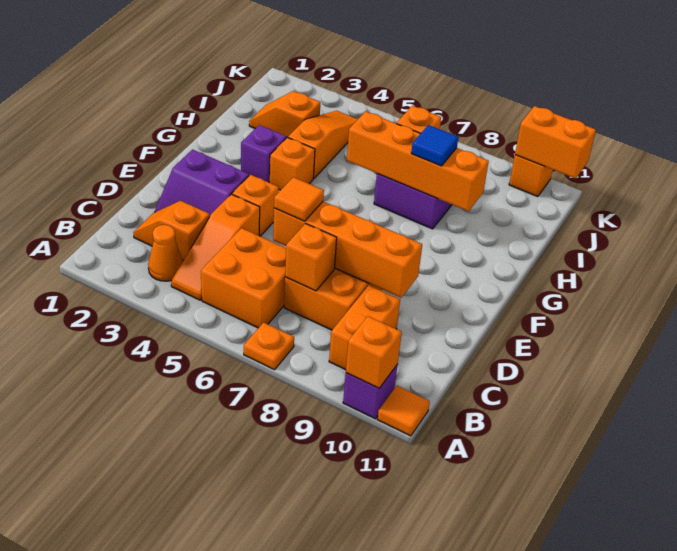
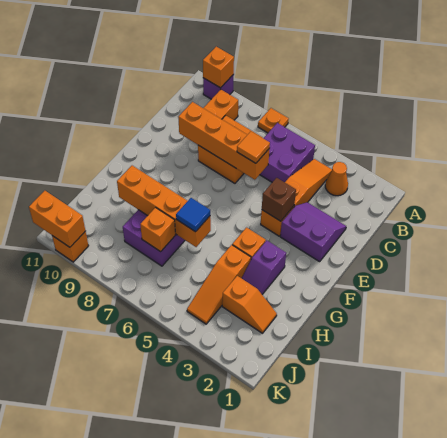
orange 1x1 tile [377,386,430,436] -> none
orange 2x2 brick [201,228,286,328] -> purple 2x2 brick [260,123,315,182]
orange 1x2 slope [133,201,210,261] -> none
orange 1x1 brick [285,224,337,291] -> none
none -> brown 1x1 brick [262,178,296,221]
blue 1x1 tile [411,125,458,166] -> blue 1x1 tile moved to [176,198,210,232]

